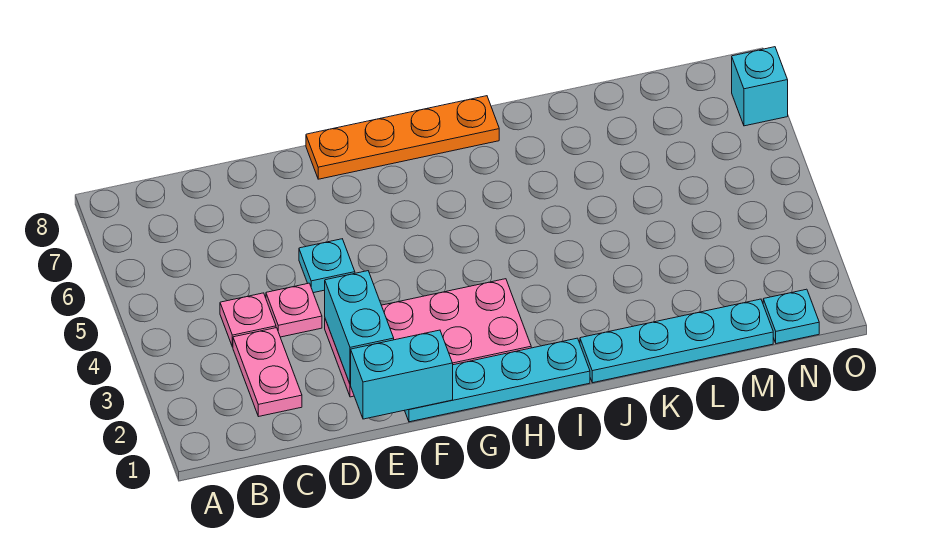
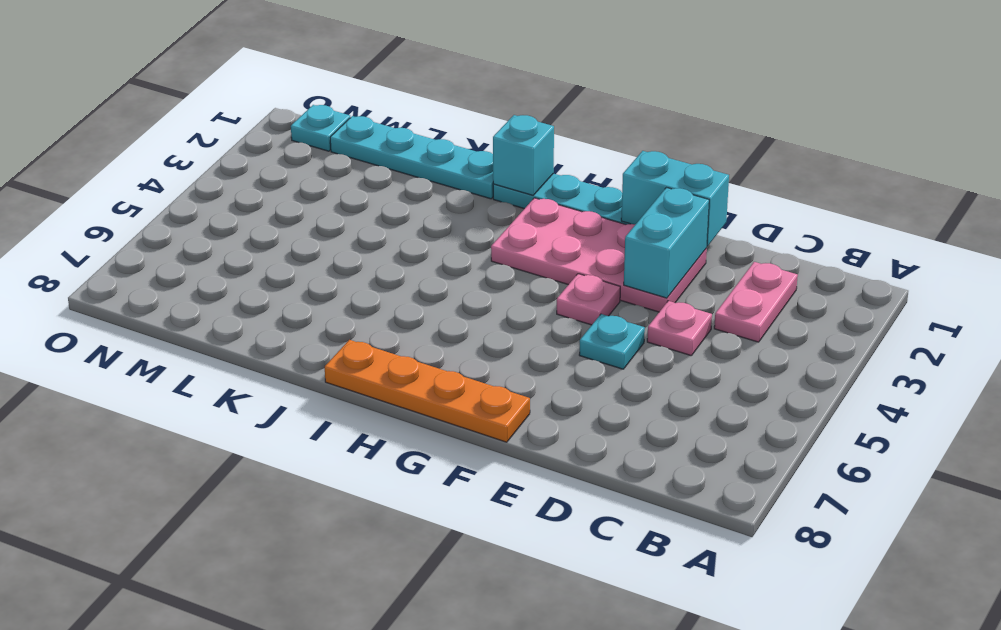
pink 1x1 plate [220,293,276,347] -> pink 1x1 plate moved to [557,274,620,325]
cyan 1x1 brick [732,47,788,126] -> cyan 1x1 brick moved to [493,115,554,195]

